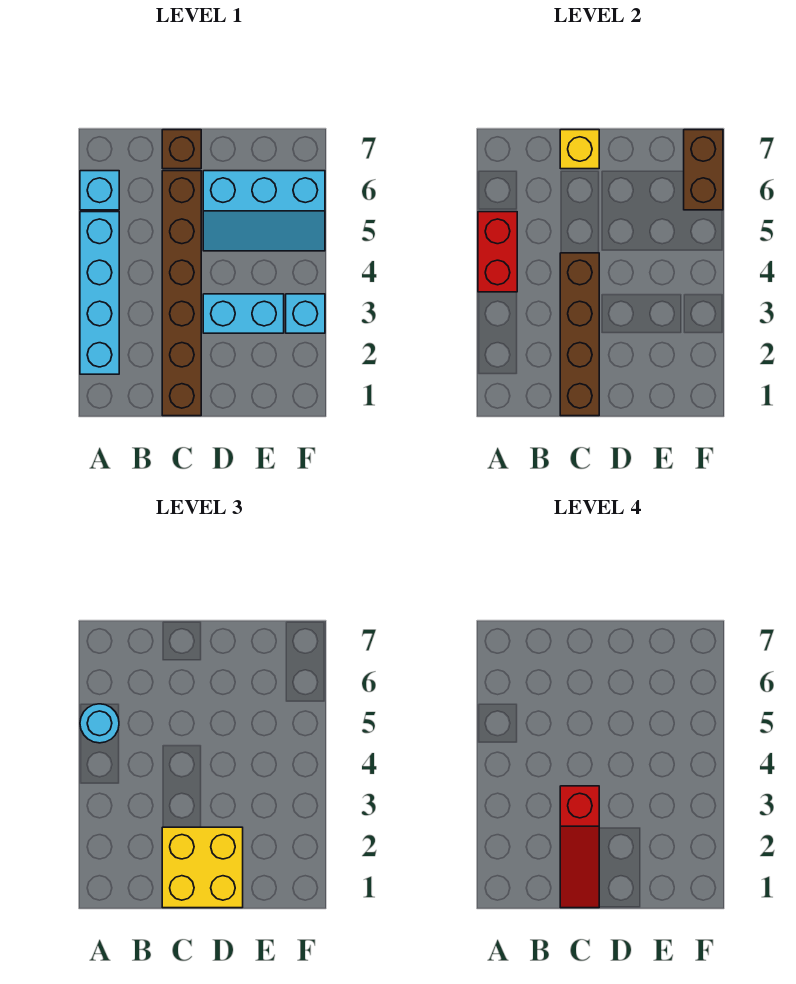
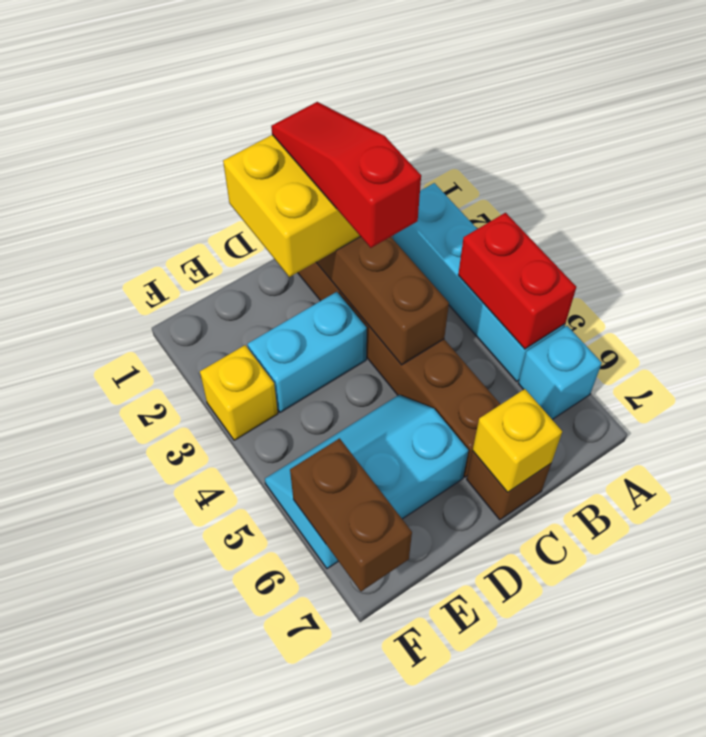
cyan 1x1 round brick [80,704,119,743] -> none
cyan 1x1 brick [286,294,325,333] -> yellow 1x1 brick [200,345,278,440]

